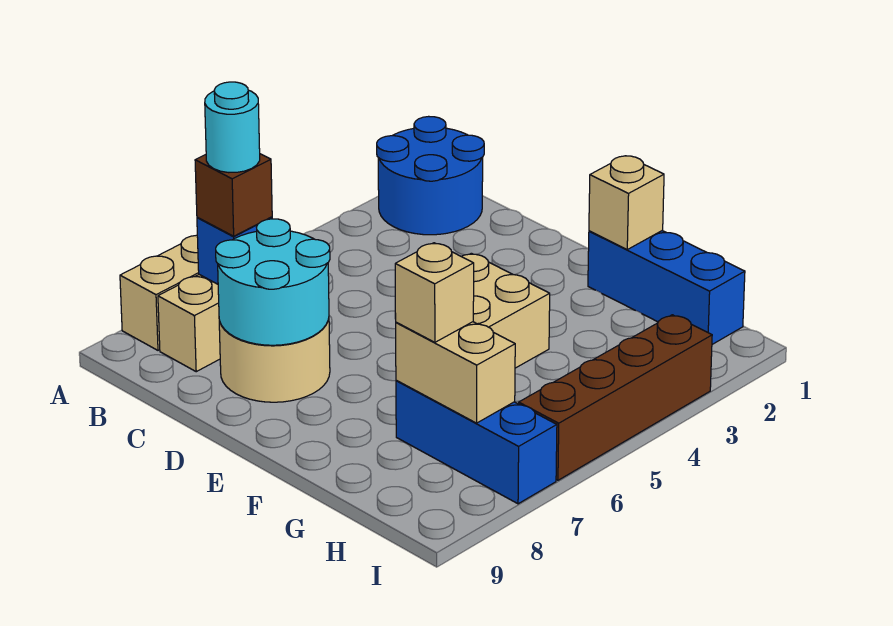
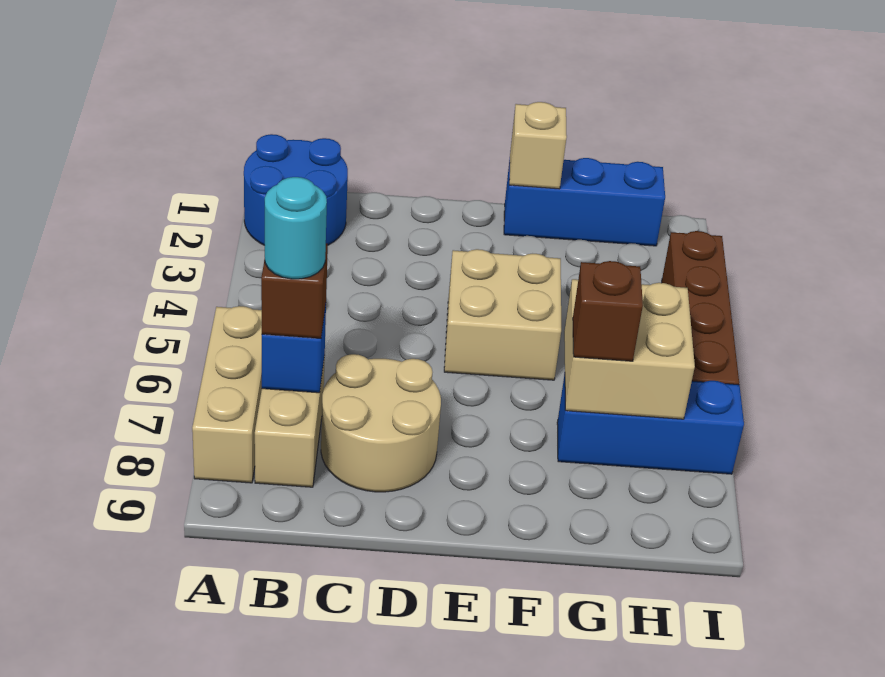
cyan 2x2 round brick [216,219,330,345] -> none
tan 1x2 brick [396,322,515,423] -> tan 2x2 brick [564,279,695,419]
tan 1x1 brick [395,243,474,342] -> brown 1x1 brick [573,261,643,361]

